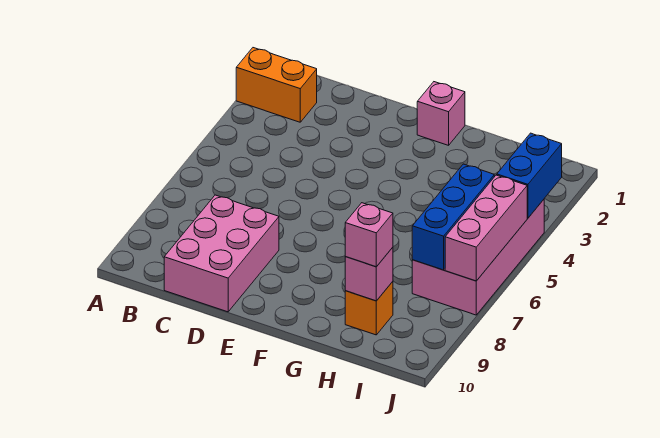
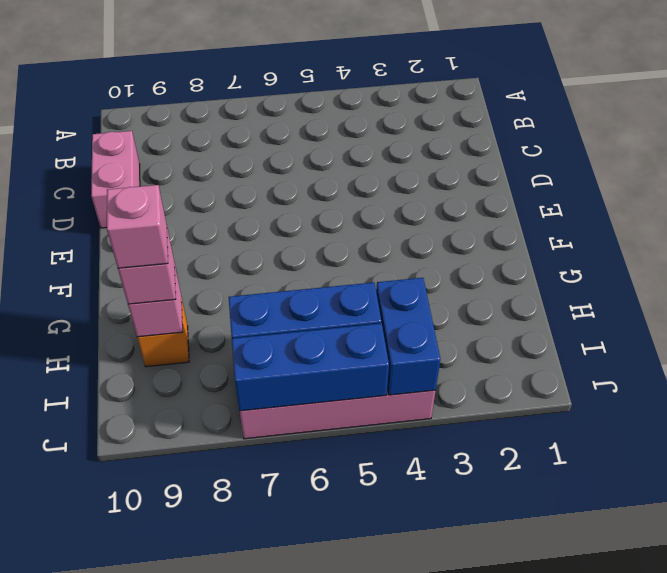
orange 1x2 brick [236,48,317,122] -> none
pink 2x3 brick [164,195,279,312] -> pink 1x2 brick [91,131,140,228]
pink 1x1 brick [417,82,465,145] -> pink 1x1 brick moved to [107,185,168,268]
blue 1x2 brick [497,133,562,218] -> blue 1x2 brick turned to [376,278,440,395]
pink 1x3 brick [445,175,527,281] -> blue 1x3 brick [232,323,389,411]

